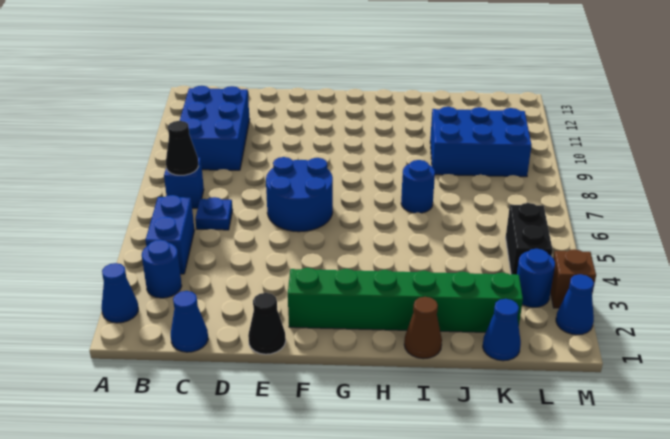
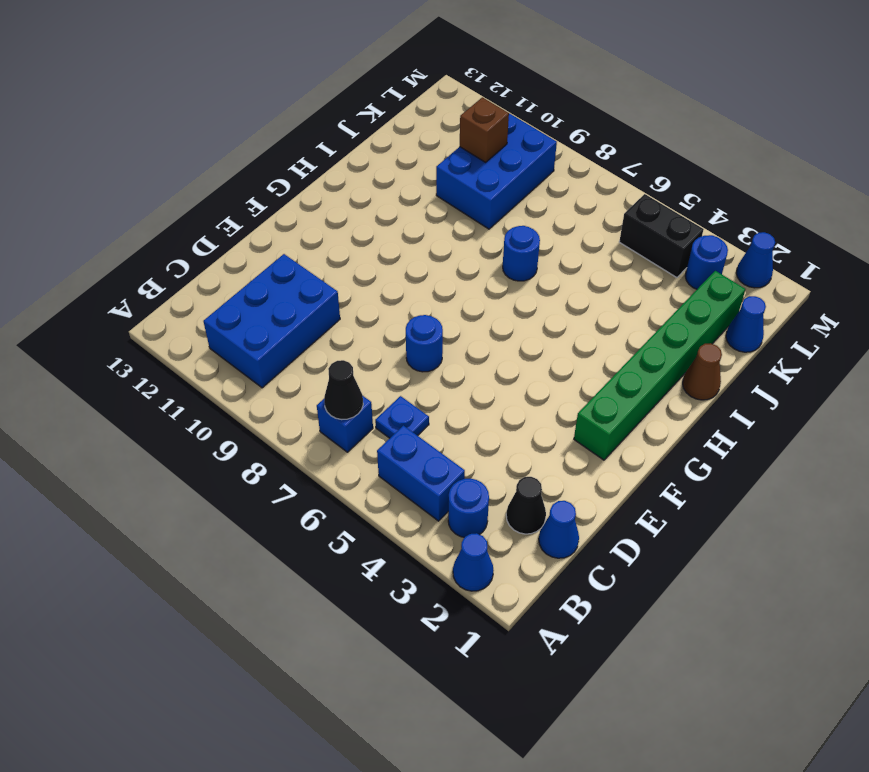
blue 2x3 brick [180,86,250,170] -> blue 2x3 brick turned to [203,254,340,388]
black 1x1 cone [248,293,286,354] -> black 1x1 cone moved to [506,477,546,534]
blue 2x2 round brick [266,157,333,232] -> blue 1x1 round brick [406,315,443,372]
brown 1x1 brick [550,249,596,308] -> brown 1x1 brick moved to [460,97,509,162]

